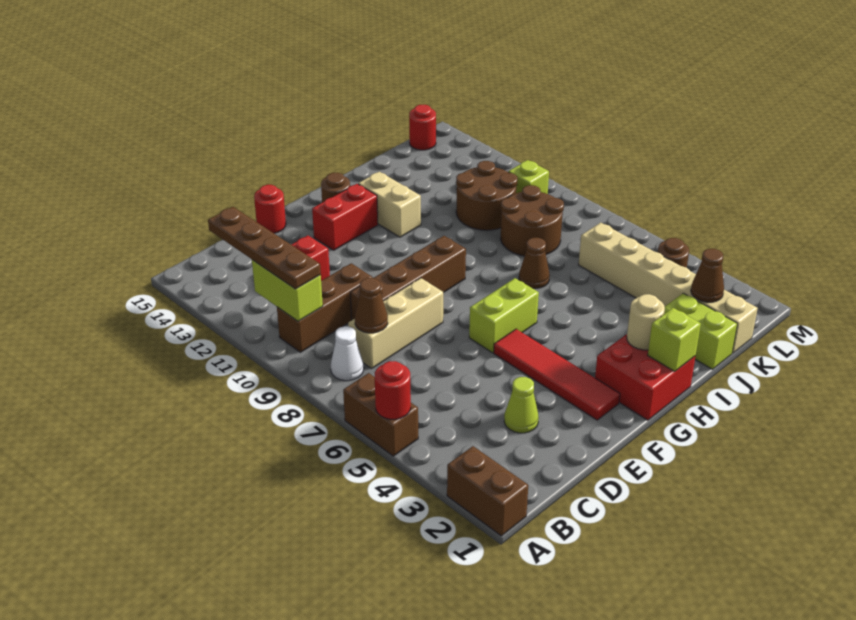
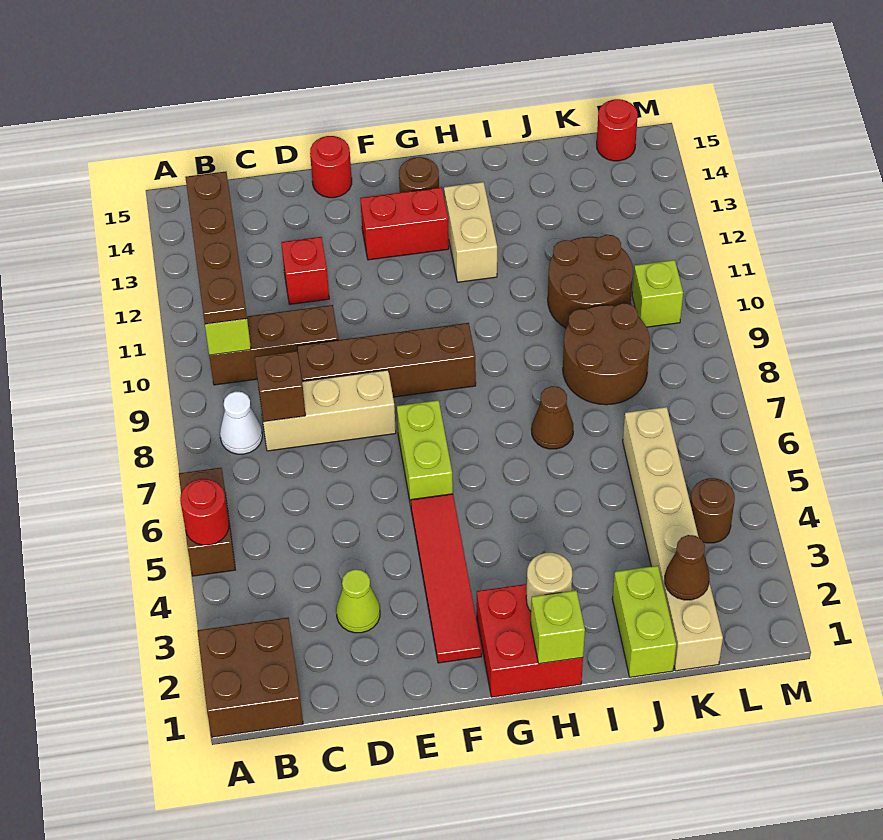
brown 1x2 brick [447,446,528,536] -> brown 2x2 brick [197,618,303,737]
brown 1x1 cone [355,278,388,333] -> brown 1x1 brick [255,351,306,422]
lime 1x2 brick [469,278,539,353] -> lime 1x2 brick turned to [397,400,453,506]

